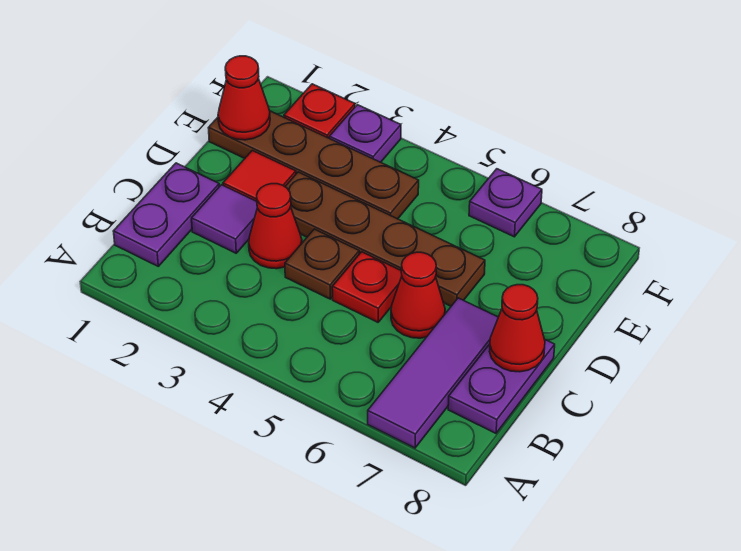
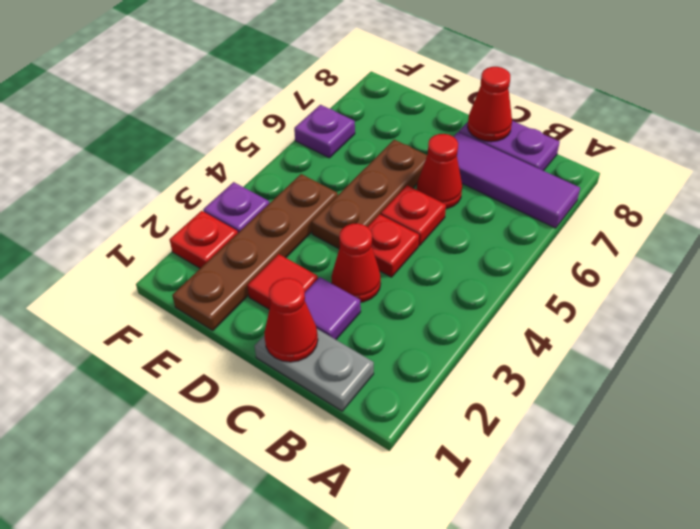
purple 1x2 plate [113,163,219,266] -> grey 1x2 plate [254,329,374,411]
brown 1x1 plate [285,229,359,299] -> red 1x1 plate [368,214,419,277]
brown 1x4 plate [285,172,485,306] -> brown 1x3 plate [311,140,427,249]
red 1x1 cone [218,56,270,140] -> red 1x1 cone moved to [264,278,318,362]

